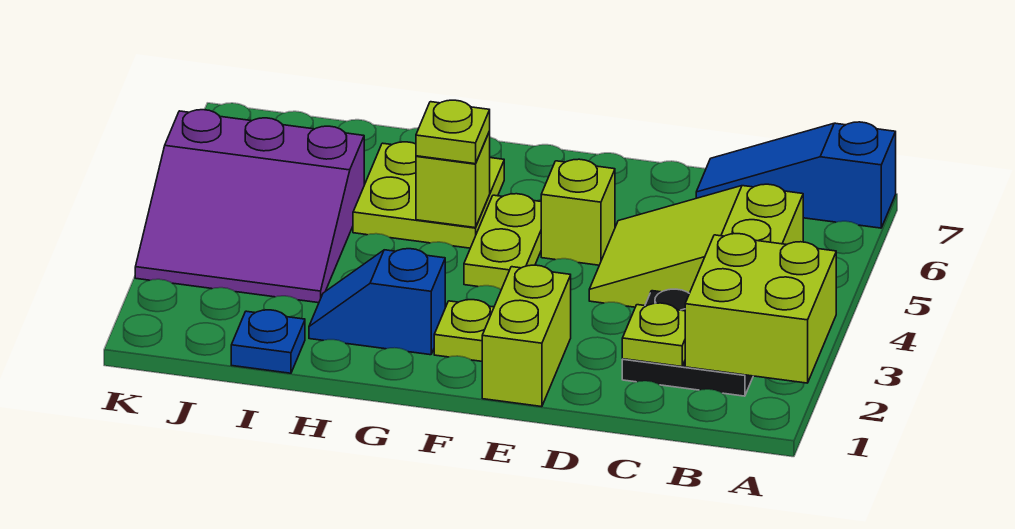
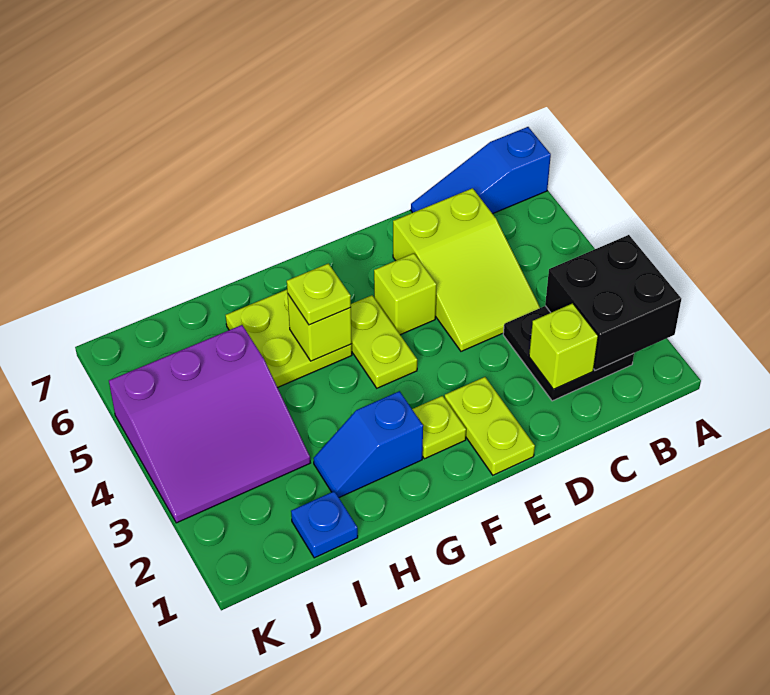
lime 2x2 brick [685,234,836,383] -> black 2x2 brick [545,235,681,371]
lime 2x3 slope [589,184,803,307] -> lime 2x3 slope turned to [393,188,540,351]
lime 1x1 plate [622,303,685,367] -> lime 1x1 brick [529,303,598,389]
lime 1x2 brick [482,265,571,407] -> lime 1x2 plate [445,377,535,475]

